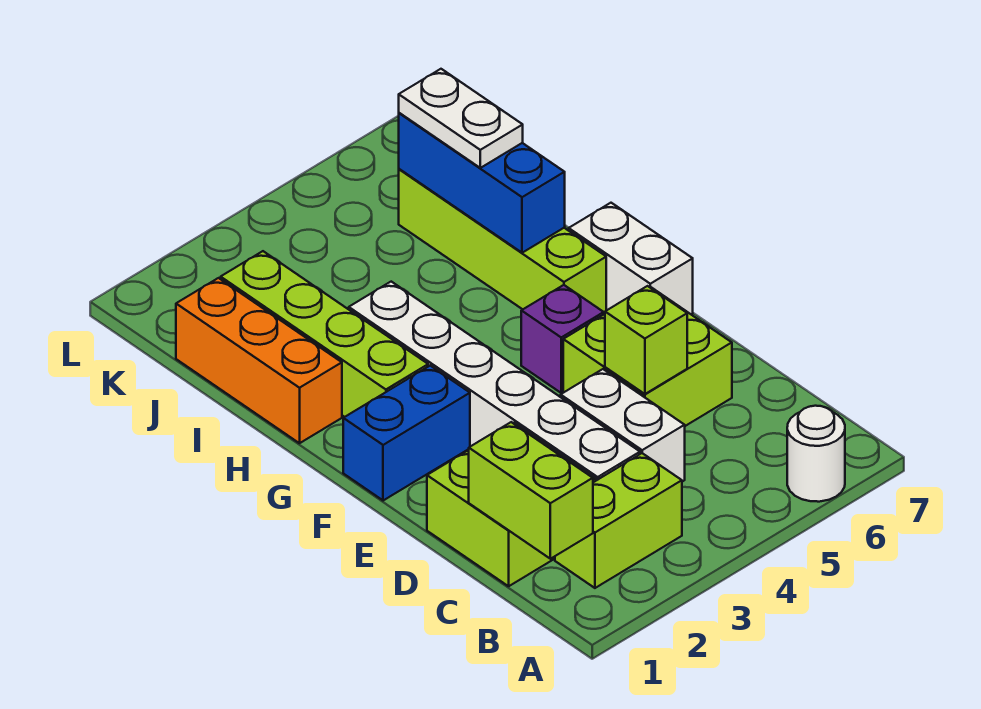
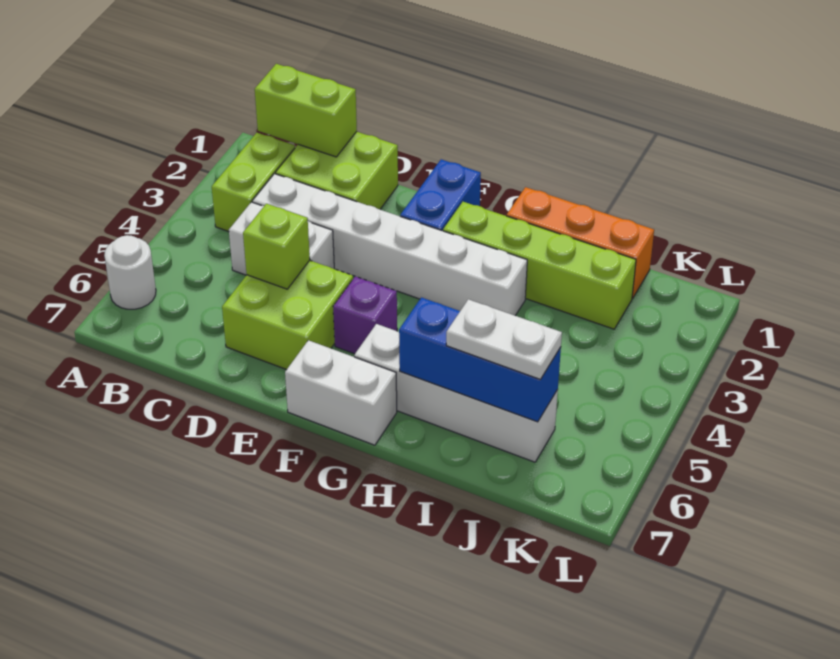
lime 1x4 brick [399,169,606,313] -> white 1x4 brick [354,324,558,462]

